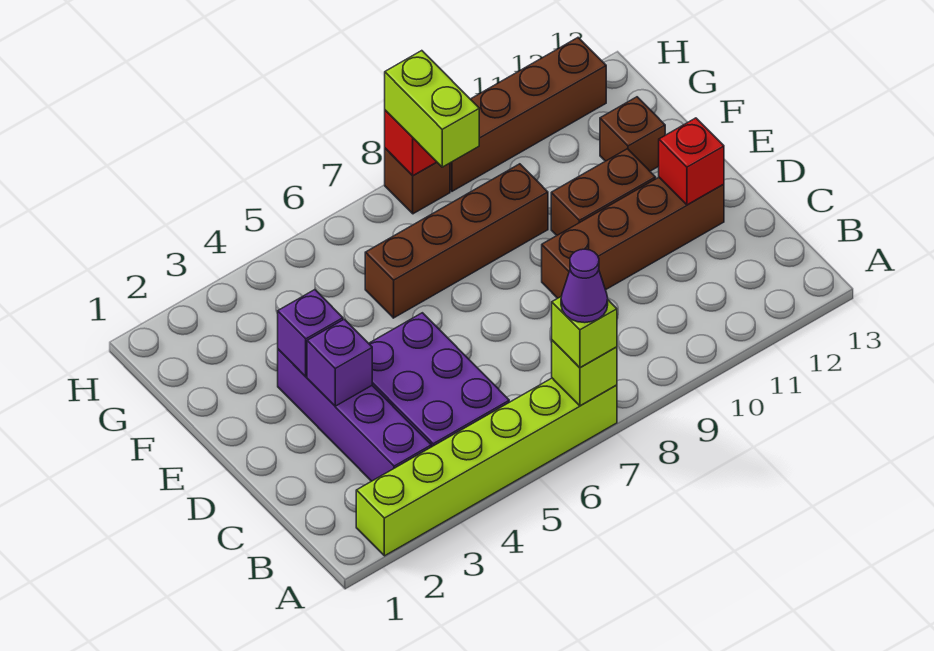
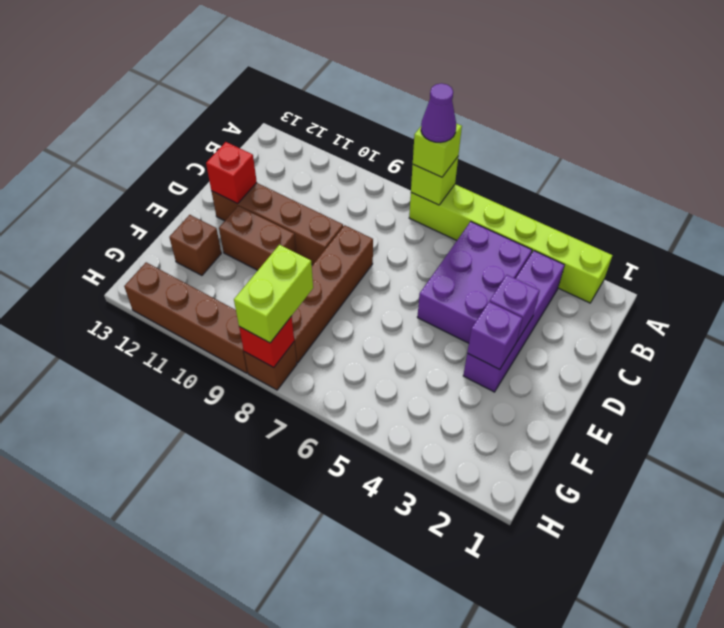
brown 1x4 brick [365,164,548,318] -> brown 1x4 brick turned to [292,225,373,363]

